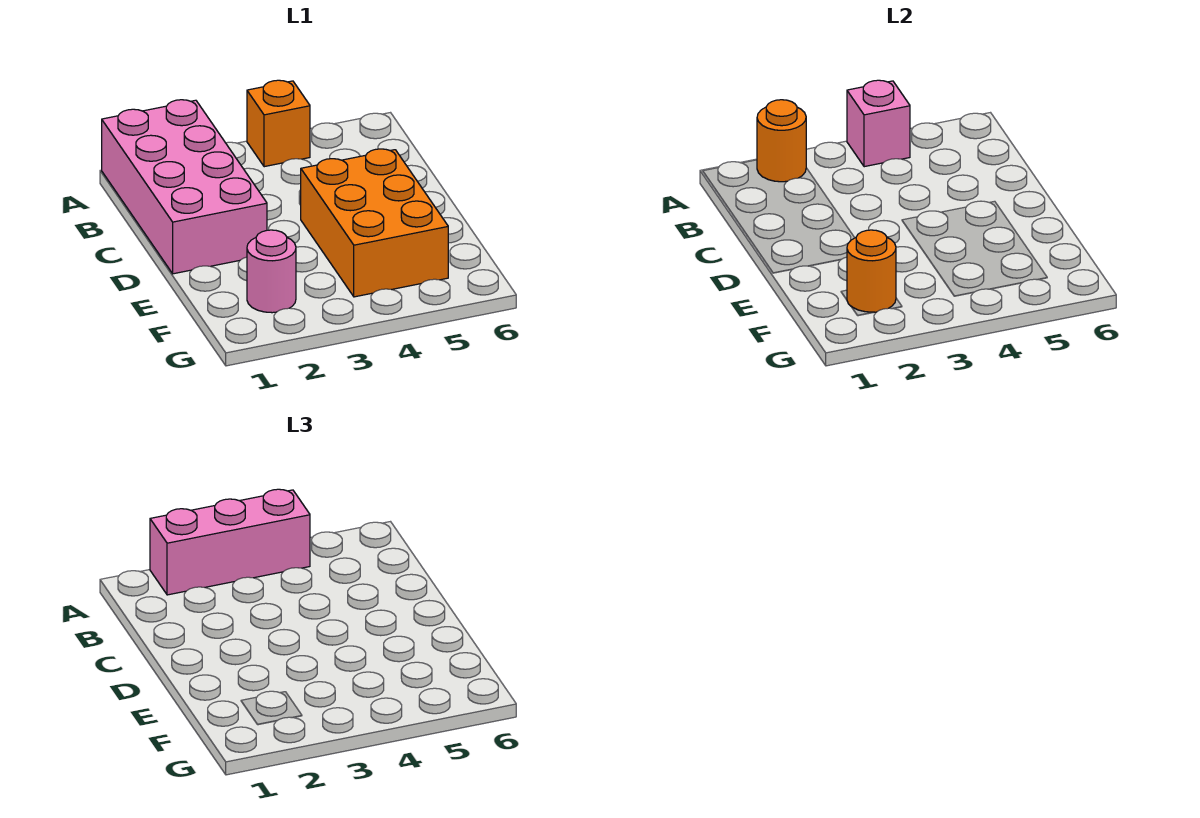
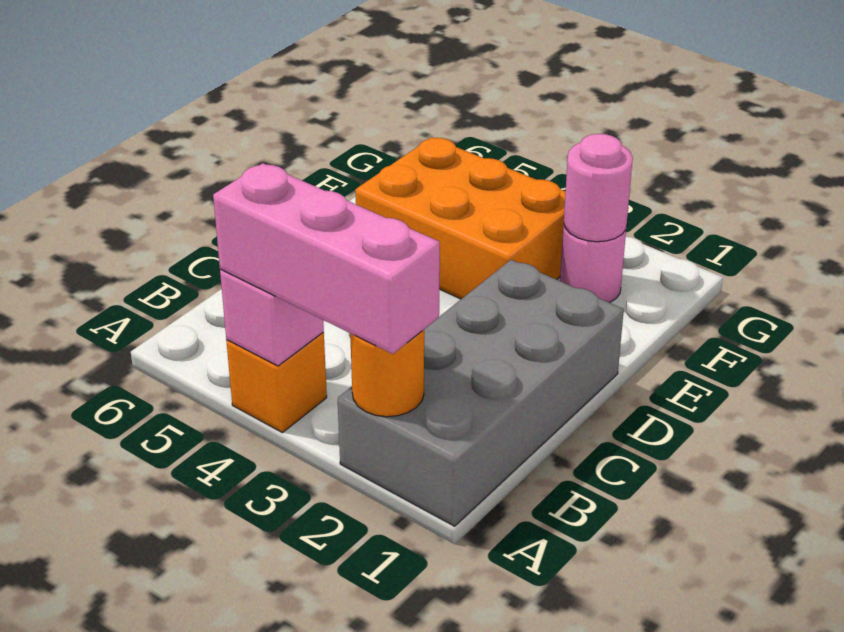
pink 2x4 brick [102,100,267,274] -> grey 2x4 brick [338,260,624,526]
orange 2x3 brick [301,149,448,297] -> orange 2x3 brick turned to [355,137,565,299]
orange 1x1 round brick [847,230,896,312] -> pink 1x1 round brick [564,134,633,242]

